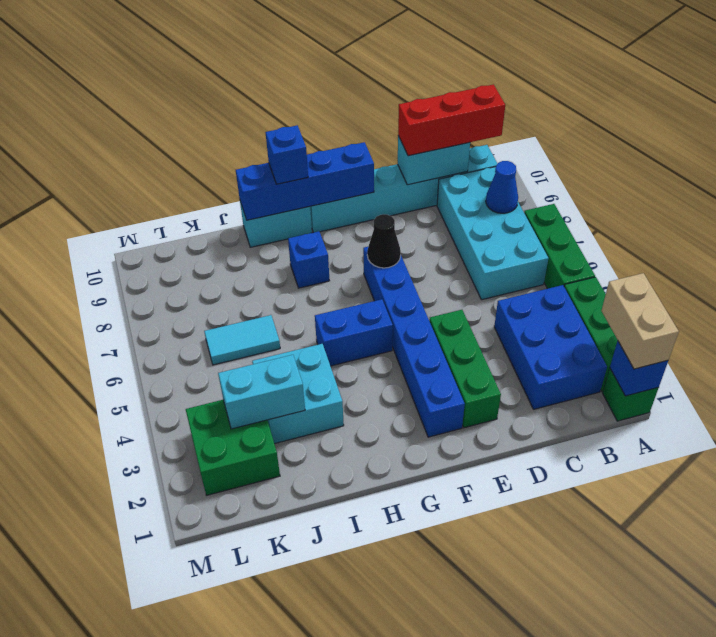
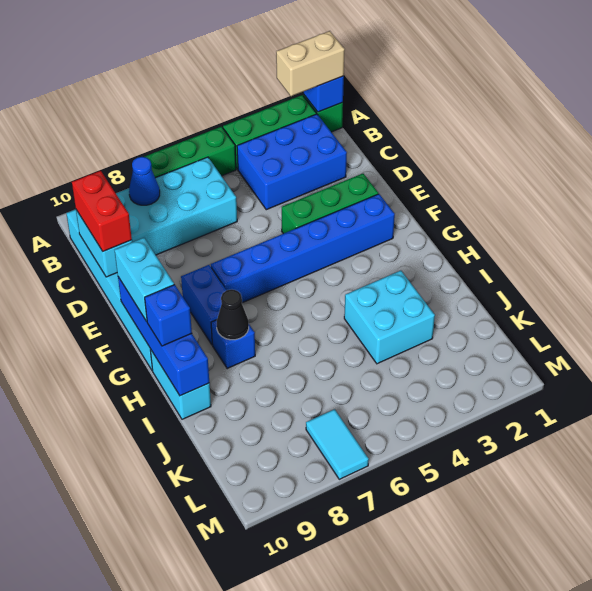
red 1x3 brick [398,85,505,156] -> red 1x2 brick [72,171,132,251]
black 1x1 cone [367,214,401,268] -> black 1x1 cone moved to [217,289,249,340]
blue 1x2 brick [315,299,393,366] -> blue 1x2 brick moved to [181,265,226,345]
cyan 1x2 brick [218,355,305,429] -> cyan 1x2 brick moved to [115,238,174,321]
cyan 1x2 tile [204,315,280,365] -> cyan 1x2 tile moved to [306,409,369,479]
green 2x2 brick [186,400,280,495] -> none

